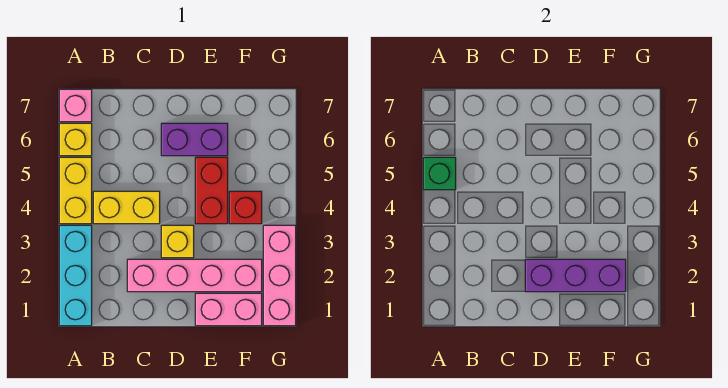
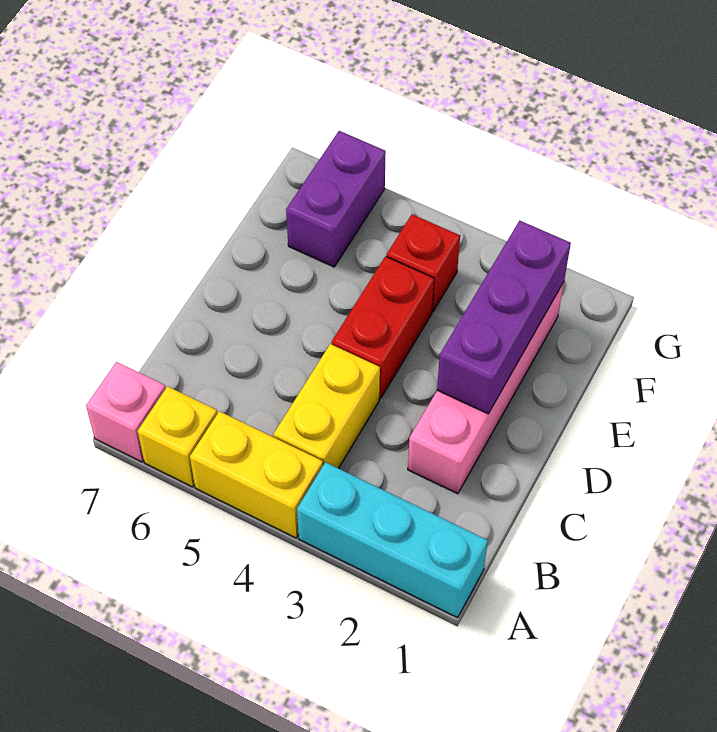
green 1x1 brick [423,157,456,190] -> none
yellow 1x1 brick [161,225,194,258] -> none
purple 1x2 brick [161,123,228,156] -> purple 1x2 brick moved to [286,131,386,267]
pink 1x2 brick [195,293,262,326] -> none
red 1x2 brick [195,157,228,224] -> red 1x2 brick turned to [332,256,434,399]
pink 1x3 brick [263,225,296,326] -> none

